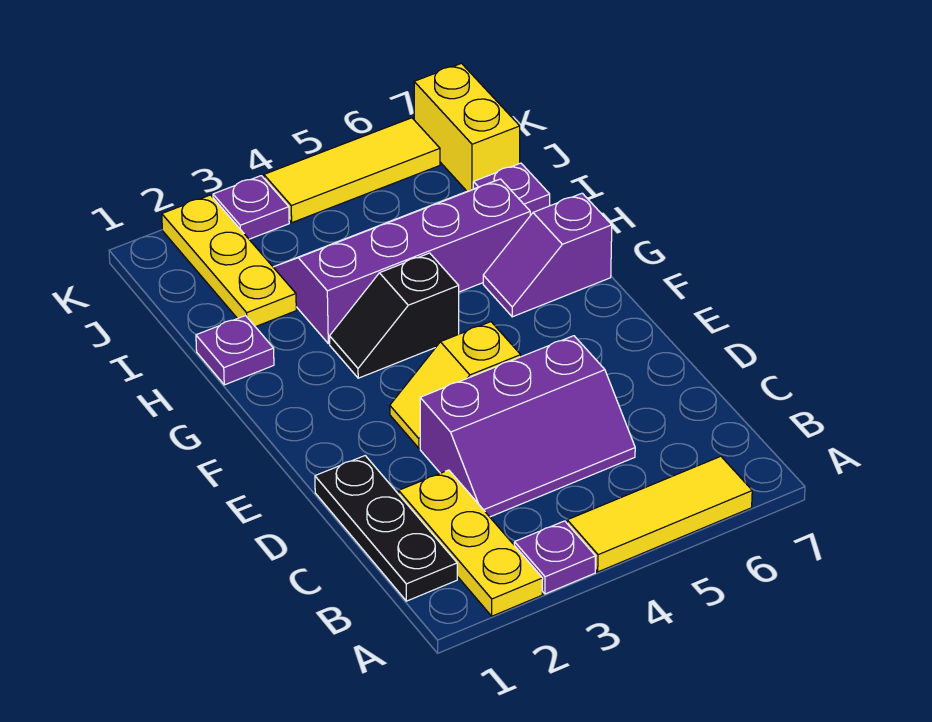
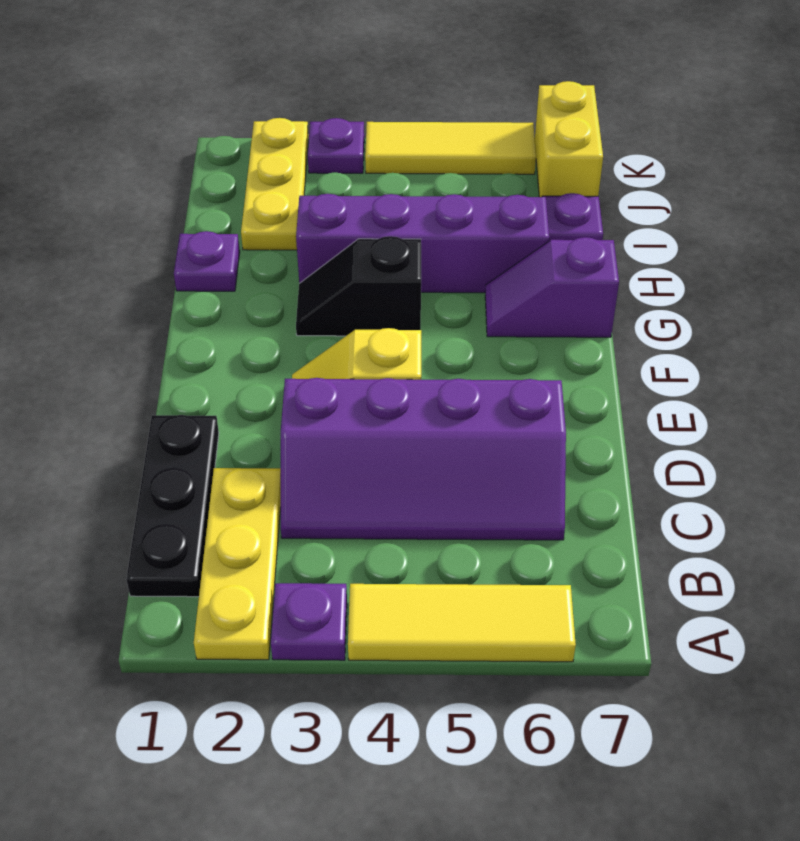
purple 2x3 slope [420,336,635,517] -> purple 2x4 slope [281,378,566,540]

